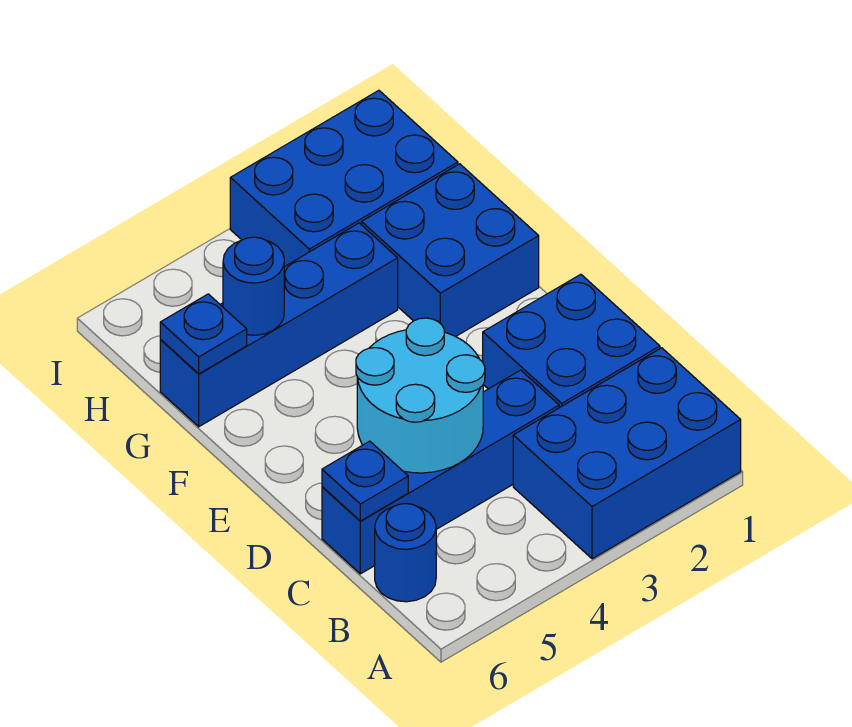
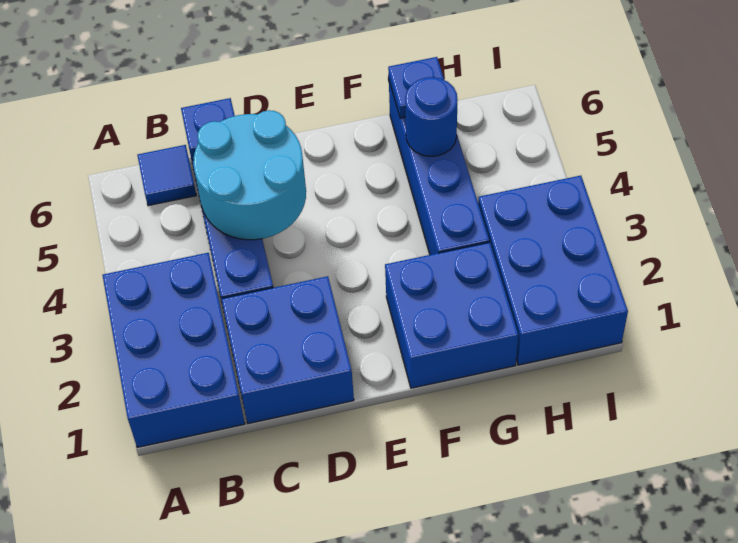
blue 1x1 round brick [375,504,436,602] -> blue 1x1 tile [137,145,196,206]

